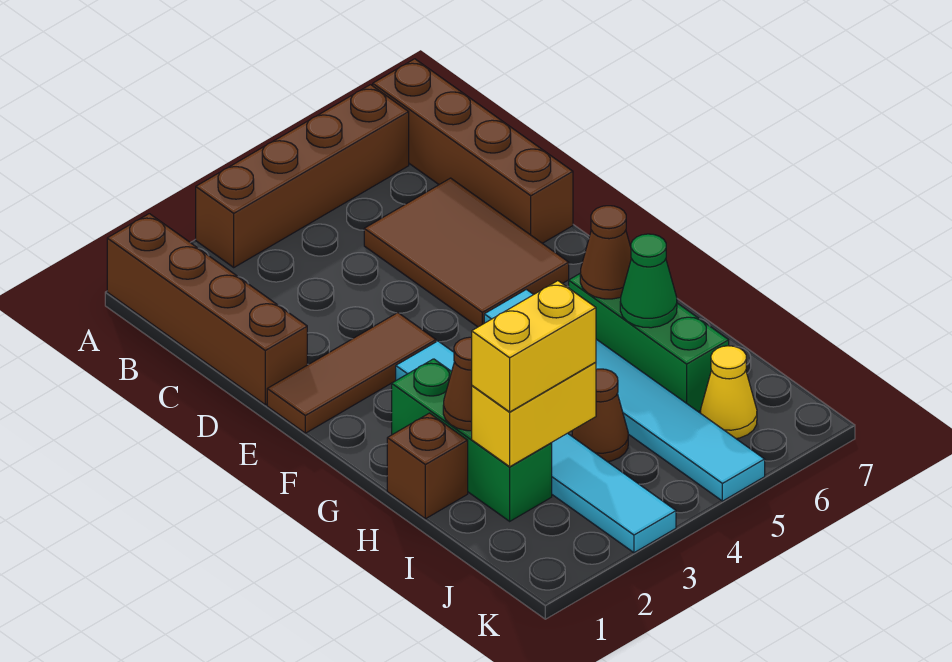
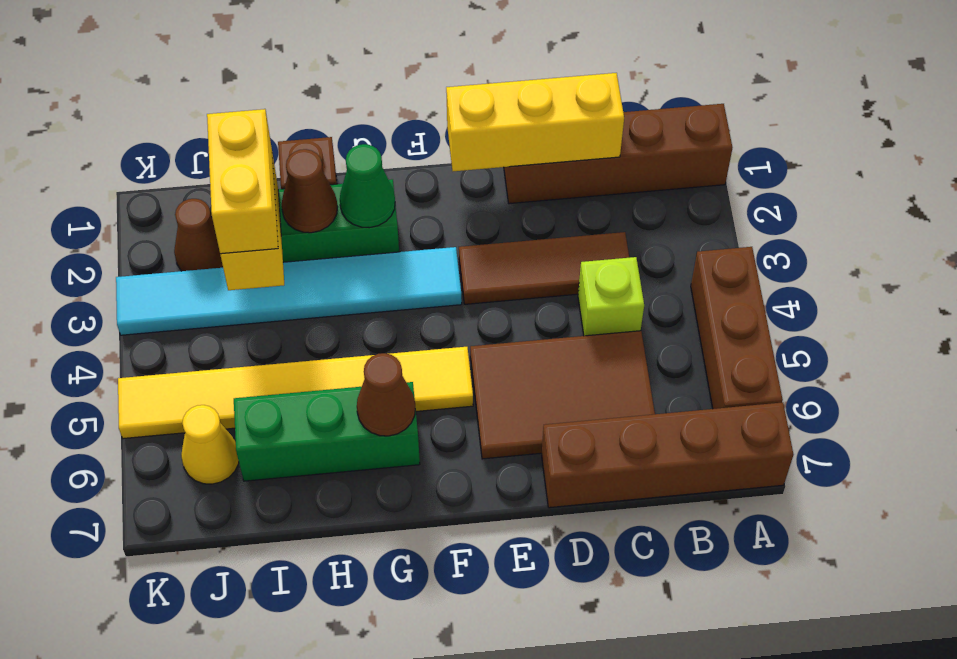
brown 1x4 brick [196,85,409,267] -> brown 1x3 brick [691,247,783,409]
none -> yellow 1x3 brick [446,73,624,171]
none -> lime 1x1 brick [578,257,644,336]
brown 1x3 tile [267,313,436,433] -> brown 1x3 tile turned to [459,232,629,304]
cyan 1x6 tile [484,289,765,501] -> yellow 1x6 tile [118,347,473,439]
green 1x1 cone [620,234,677,328] -> green 1x1 cone moved to [340,144,395,228]
brown 1x1 cone [572,369,628,462] -> brown 1x1 cone moved to [174,199,223,271]

